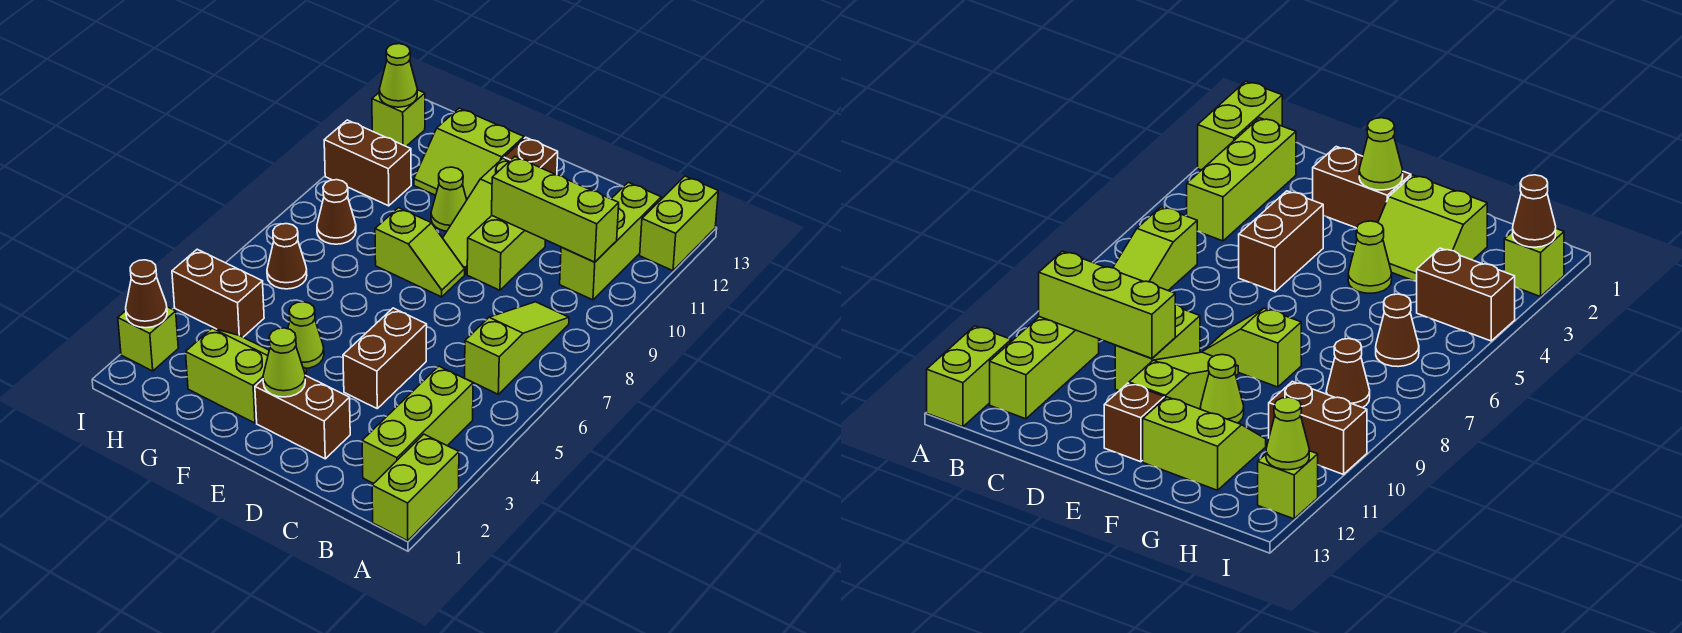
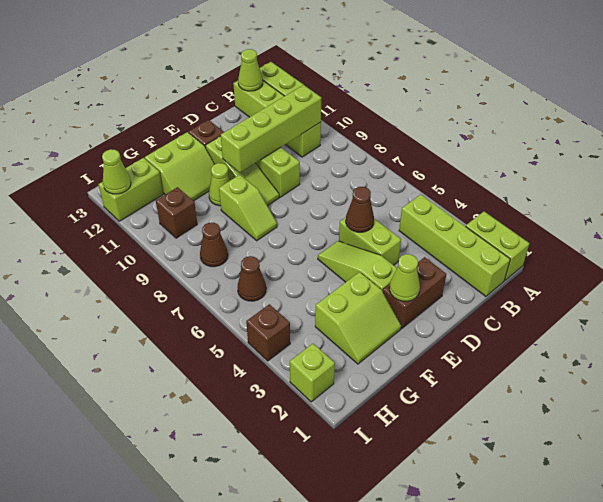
lime 1x3 brick [362,366,473,484] -> lime 1x4 brick [399,195,510,296]
lime 1x3 slope [465,302,569,394] -> lime 1x3 slope moved to [318,241,397,291]
lime 1x3 brick [560,182,661,300] -> lime 1x4 brick [233,81,321,157]
lime 1x3 brick [492,157,619,262] -> lime 1x4 brick [221,85,321,173]
brown 1x2 brick [343,308,427,408] -> lime 1x2 brick [339,217,401,265]
lime 1x2 slope [375,208,465,297] -> lime 1x2 slope turned to [219,175,277,241]
lime 2x2 slope [186,328,306,423] -> lime 2x2 slope turned to [315,272,401,364]
lime 1x1 cone [288,302,324,368] -> lime 1x1 cone moved to [238,49,263,91]
brown 1x2 brick [172,249,264,337] -> brown 1x1 brick [246,304,290,361]
brown 1x2 brick [324,120,411,206] -> brown 1x1 brick [156,187,197,238]
brown 1x1 cone [126,260,167,328] -> brown 1x1 cone moved to [346,187,374,232]
lime 1x1 brick [372,90,425,146] -> lime 1x2 brick [98,158,163,221]

